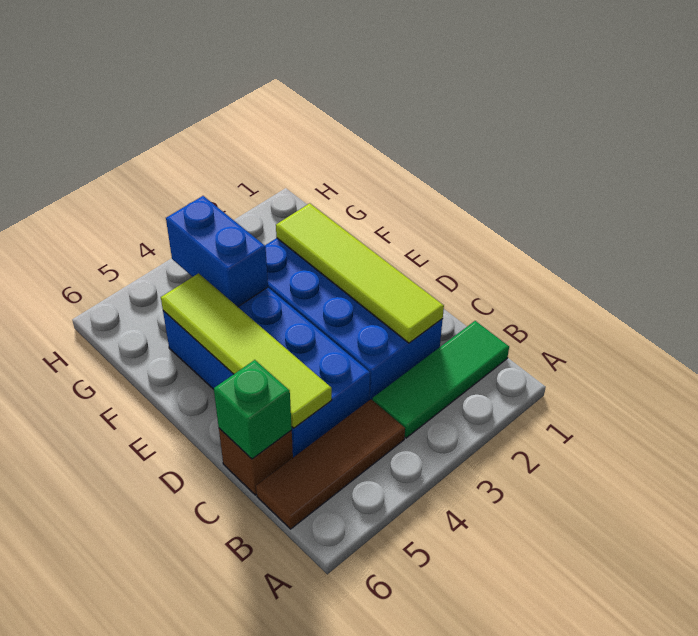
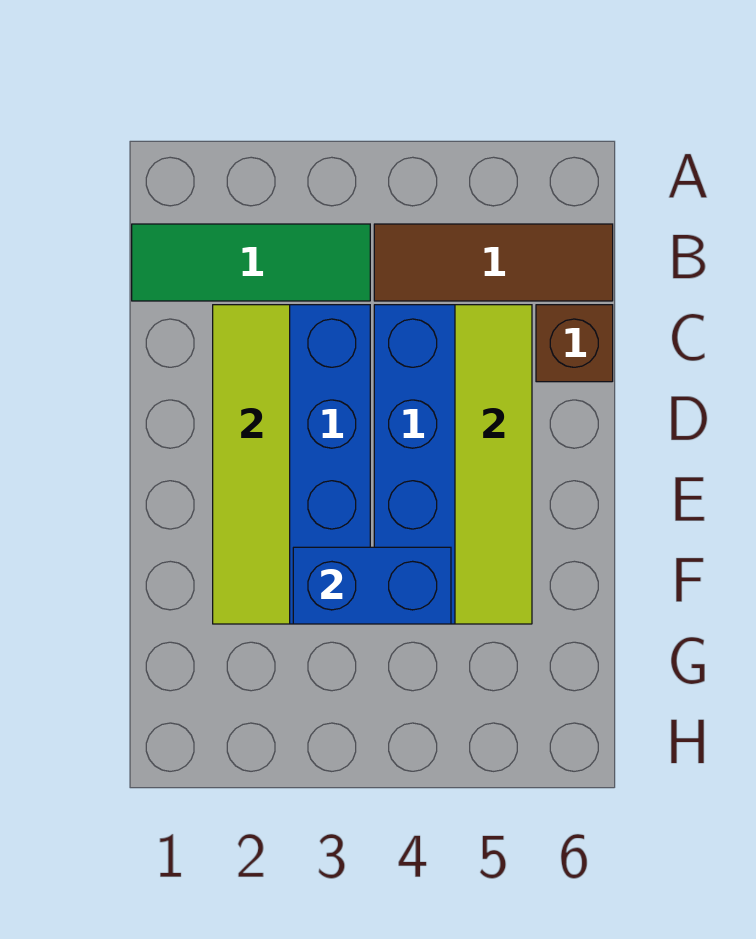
green 1x1 brick [214,360,292,459] -> none
blue 1x2 brick [166,196,268,307] -> blue 1x2 brick turned to [293,547,451,624]

